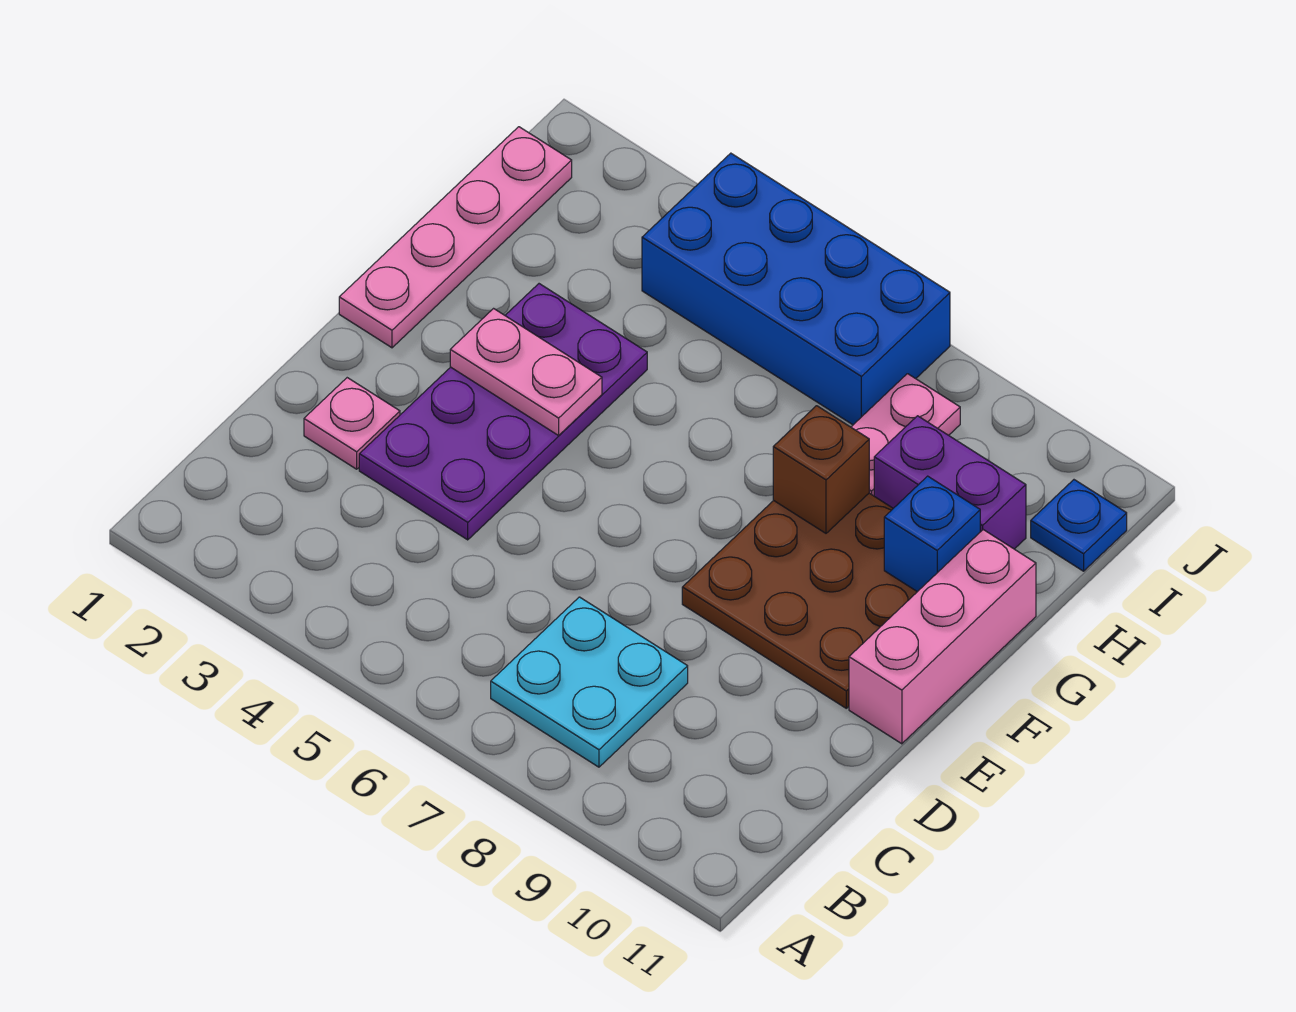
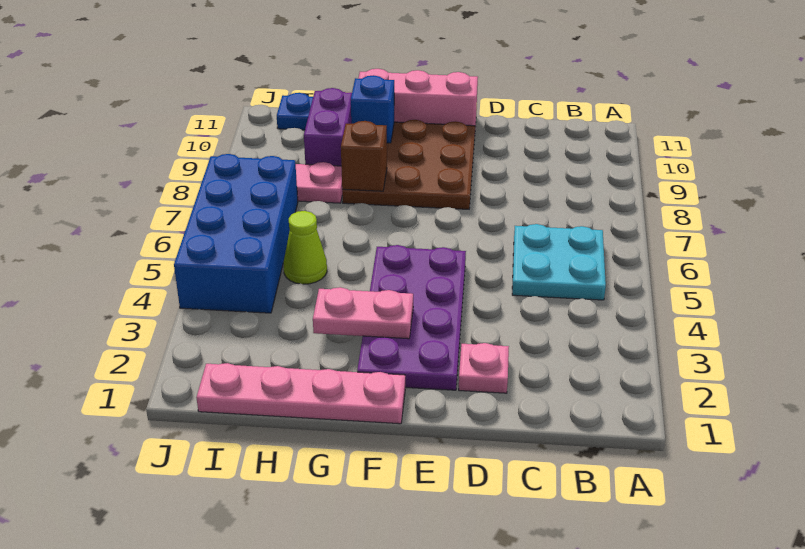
cyan 2x2 plate [491,597,688,767] -> cyan 2x2 plate moved to [512,224,606,300]
purple 2x4 plate [359,284,647,540] -> purple 2x4 plate turned to [357,245,466,390]
pink 1x2 plate [450,309,602,435] -> pink 1x2 plate turned to [313,287,413,339]
none -> lime 1x1 cone [283,211,327,284]

